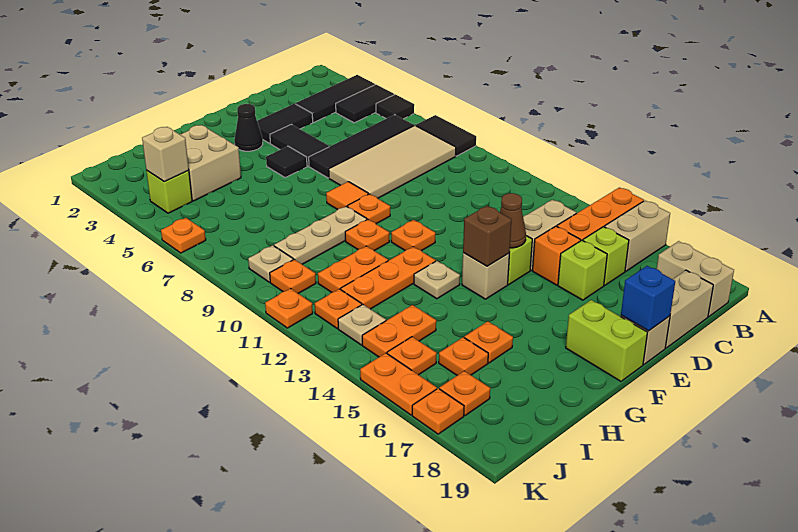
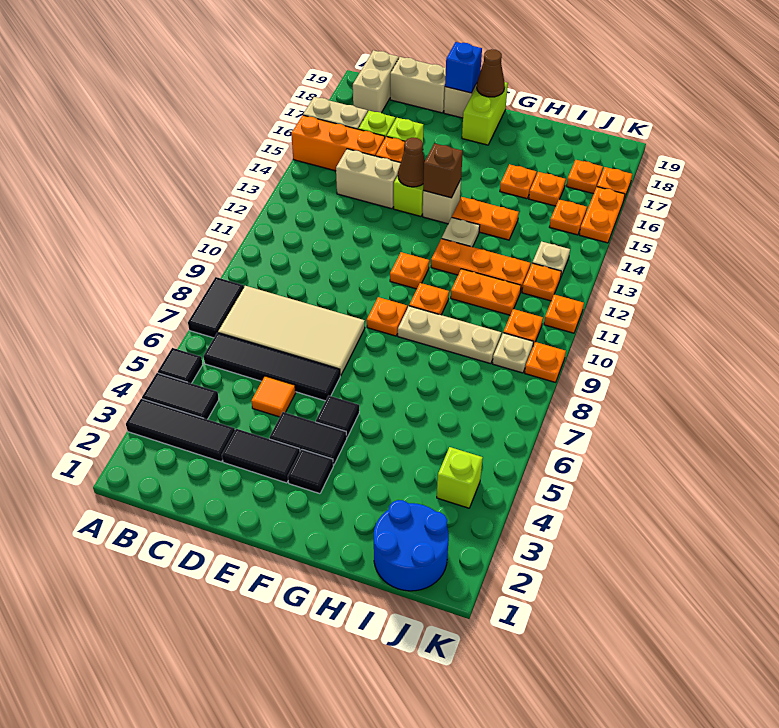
black 1x2 tile [270,124,329,166] -> black 1x2 tile turned to [269,412,347,465]
black 1x1 cone [234,104,263,151] -> black 1x1 tile [288,449,333,494]
orange 1x1 tile [326,182,368,210] -> orange 1x1 tile moved to [251,376,296,417]
none -> brown 1x1 cone [477,49,505,97]
tan 2x2 brick [180,125,241,201] -> none
none -> blue 2x2 round brick [374,500,449,591]
orange 1x2 plate [362,305,436,357] -> orange 1x2 plate moved to [452,197,519,240]
tan 1x1 brick [142,127,189,182] -> none
orange 1x1 plate [161,218,206,253] -> orange 1x1 plate moved to [525,342,566,382]

